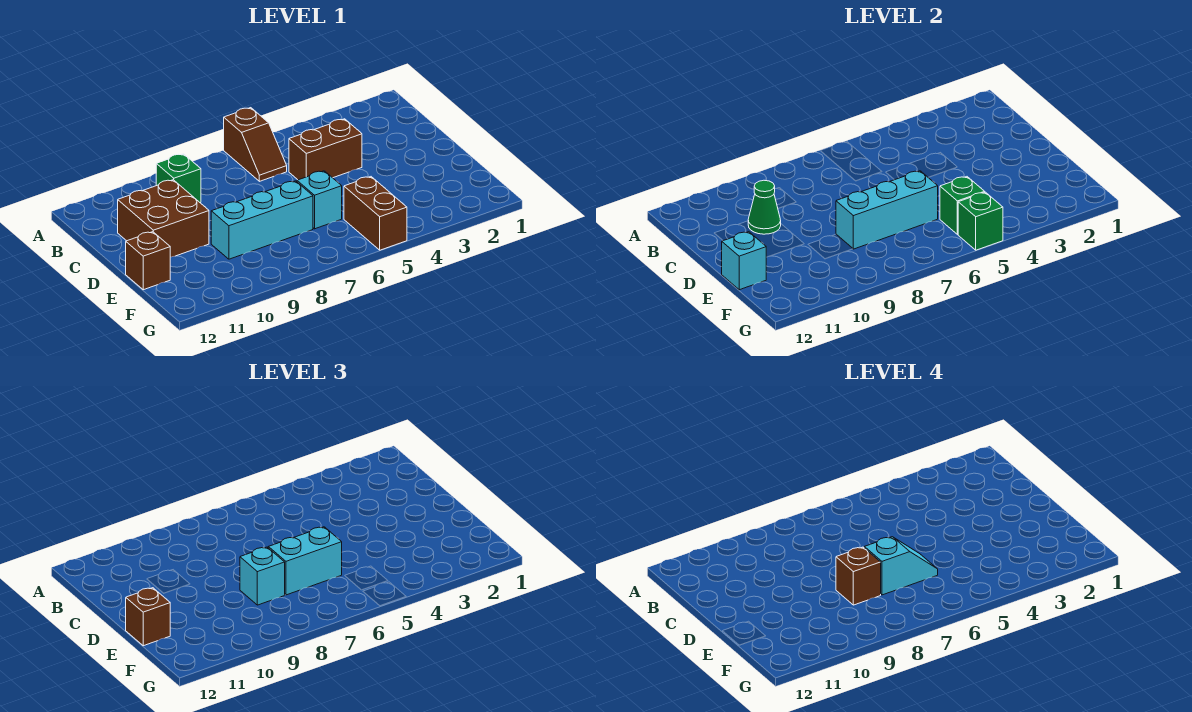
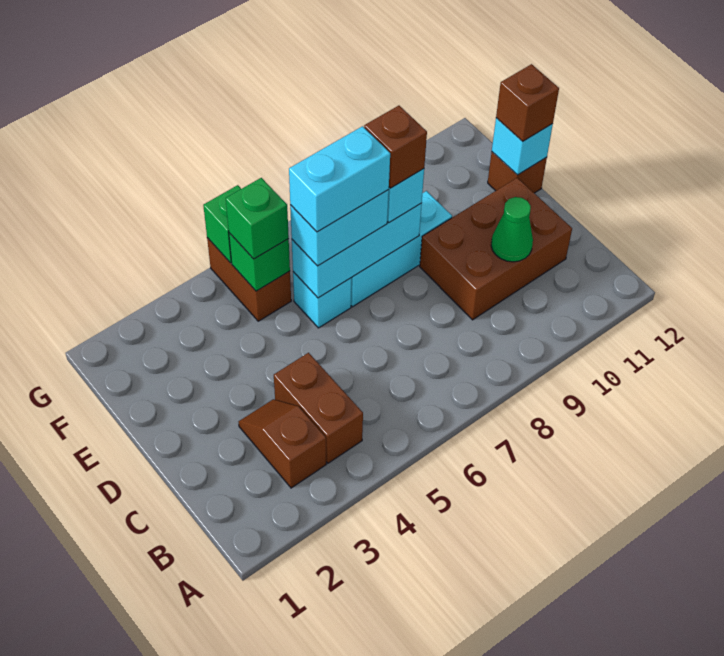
brown 1x2 slope [224,108,287,181] -> brown 1x2 slope moved to [239,399,326,488]
green 1x1 brick [156,154,201,203] -> green 1x1 brick moved to [226,178,289,259]
brown 1x2 brick [289,119,362,180] -> brown 1x2 brick turned to [274,353,363,463]
brown 2x2 brick [118,180,209,257] -> brown 2x3 brick [420,178,572,320]
cyan 1x2 slope [864,537,938,595] -> cyan 1x2 brick [289,126,390,232]

